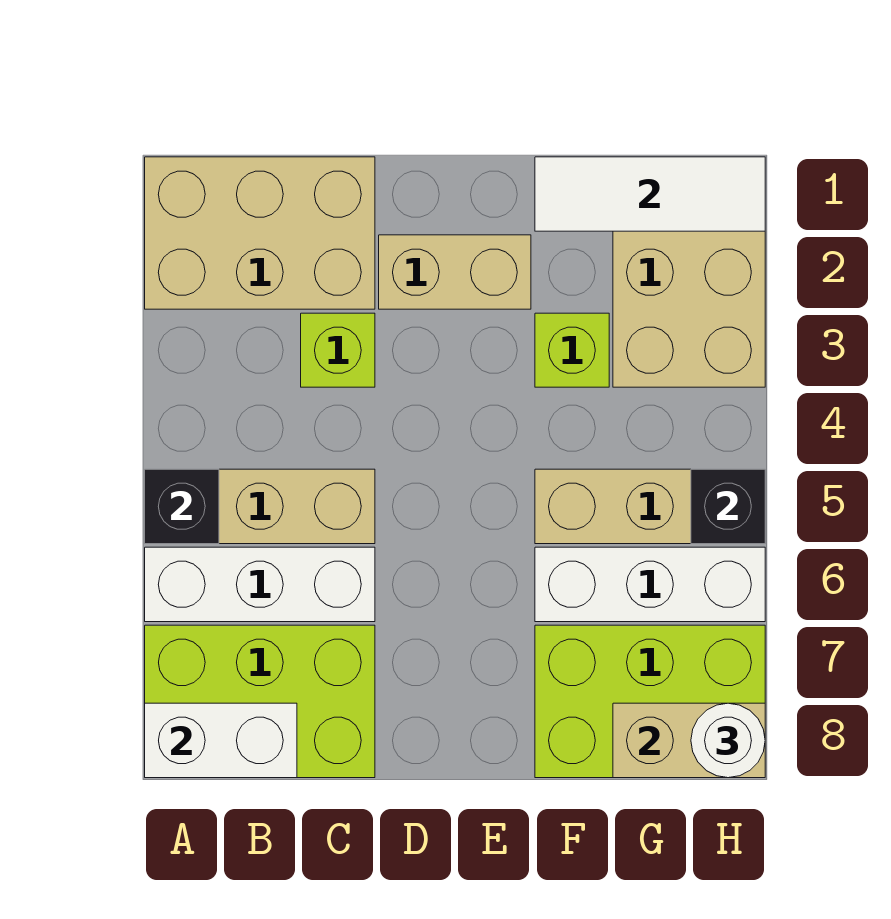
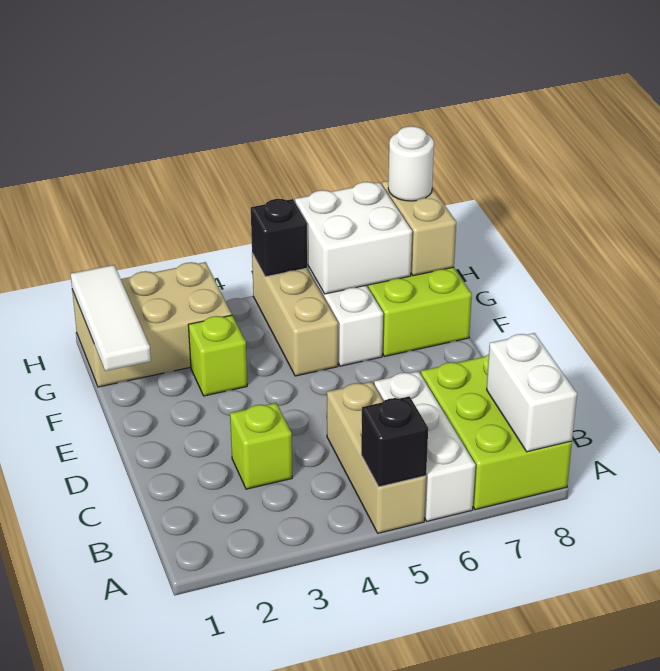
tan 2x3 brick [145,157,375,309] -> none
tan 1x2 brick [379,235,531,309] -> none
none -> white 2x2 brick [295,182,412,294]

